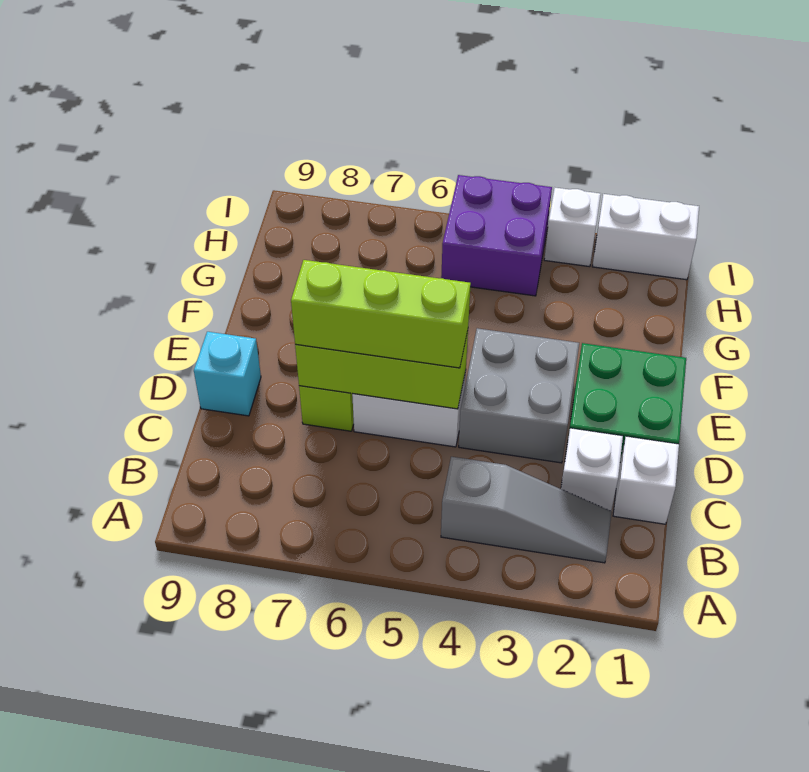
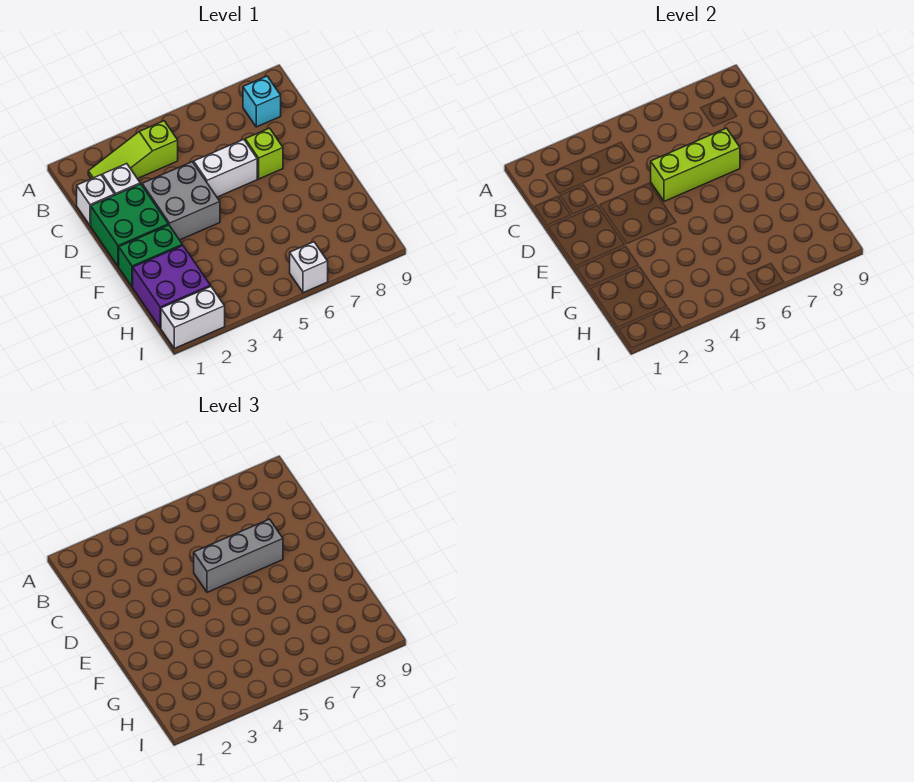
grey 1x3 slope [441,457,611,563] -> lime 1x3 slope [88,121,178,179]
lime 1x3 brick [291,260,471,368] -> grey 1x3 brick [194,519,283,592]
cyan 1x1 brick [194,332,261,416] -> cyan 1x1 brick moved to [243,76,281,127]
none -> green 1x2 brick [119,225,182,287]
purple 2x2 brick [441,175,552,296] -> purple 2x2 brick moved to [133,245,211,328]
white 1x1 brick [544,188,601,267] -> white 1x1 brick moved to [290,242,328,293]

